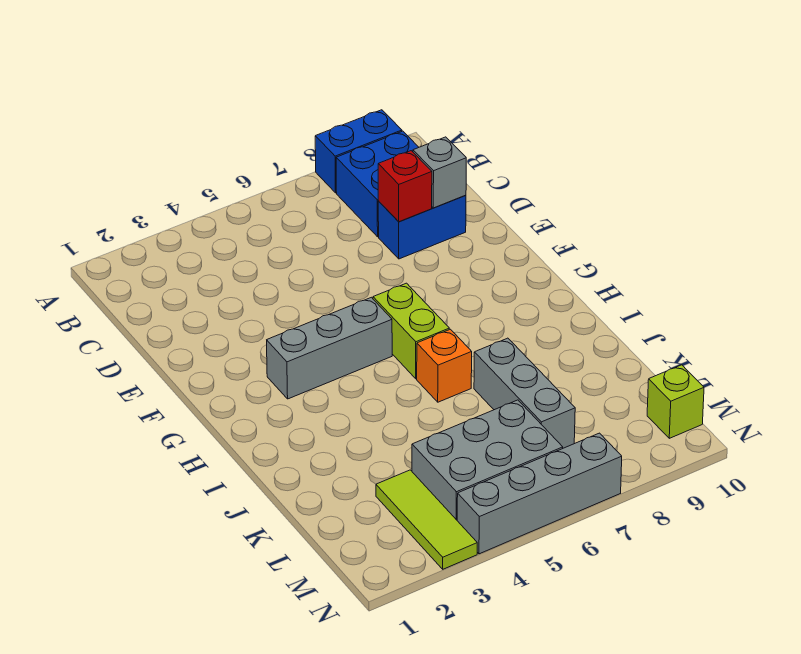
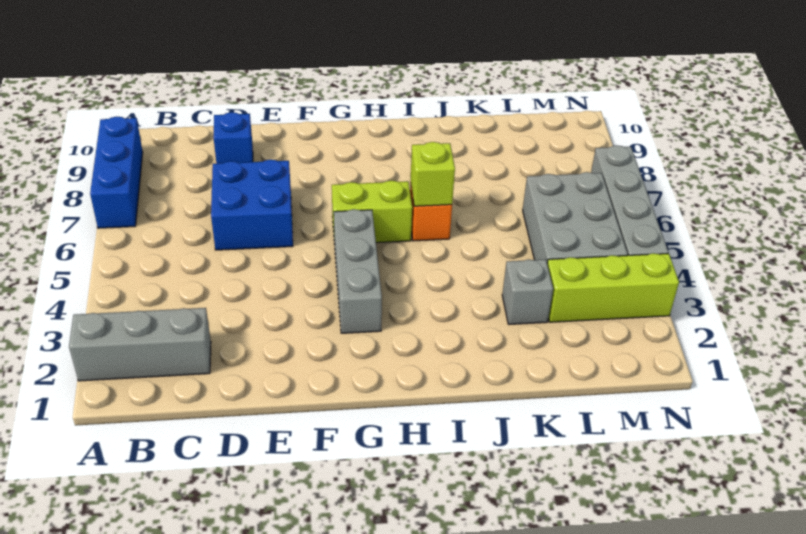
blue 1x2 brick [315,110,402,193] -> blue 1x3 brick [90,117,143,228]
blue 2x2 brick [336,131,419,237] -> blue 2x2 brick moved to [211,160,293,250]
blue 1x2 brick [378,195,466,259] -> blue 1x1 brick [213,112,253,164]
red 1x1 brick [378,151,432,222] -> none
grey 1x1 brick [413,137,466,208] -> grey 1x1 brick moved to [502,259,553,324]
grey 1x3 brick [474,338,575,448] -> grey 1x3 brick moved to [69,308,211,381]
lime 1x3 tile [376,470,477,569] -> lime 1x3 brick [547,253,679,322]
lime 1x1 brick [647,365,704,438] -> lime 1x1 brick moved to [411,142,455,206]

